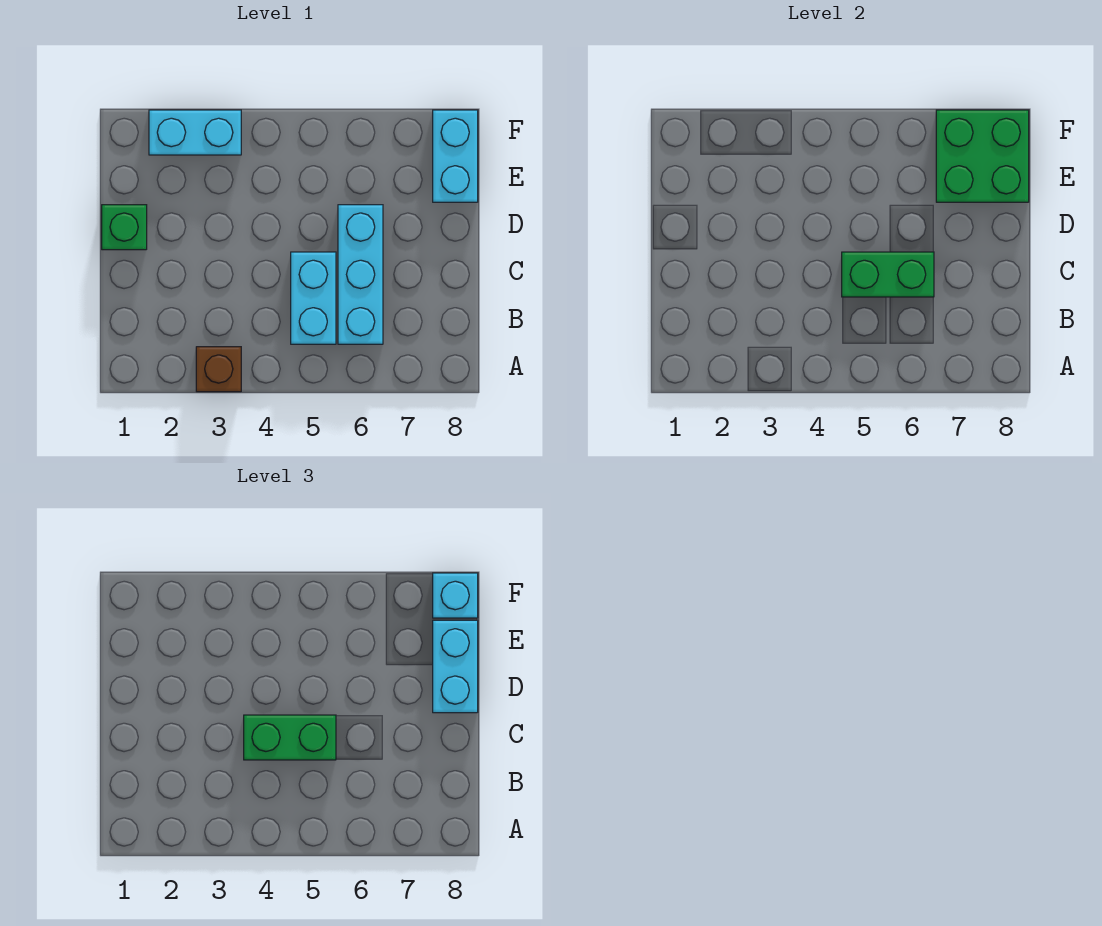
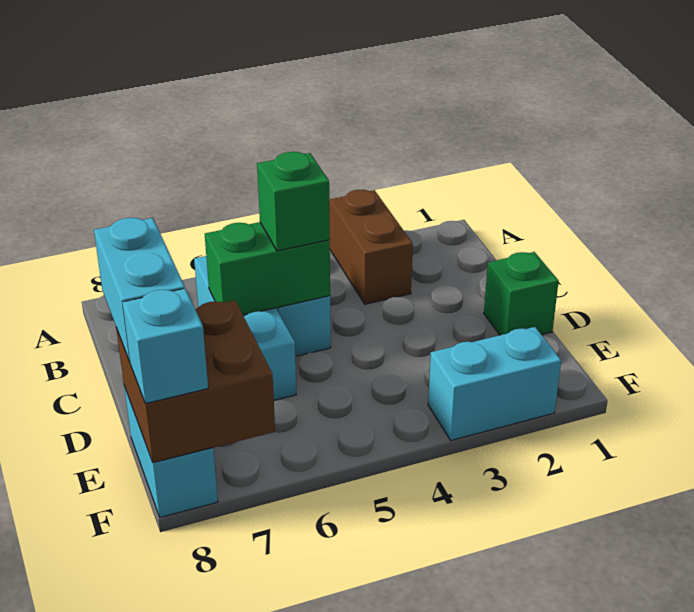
brown 1x1 brick [196,347,241,392] -> brown 1x2 brick [329,190,413,304]
green 1x2 brick [244,715,336,760] -> green 1x1 brick [257,152,330,251]
green 2x2 brick [936,110,1029,202] -> brown 2x2 brick [116,300,275,463]

